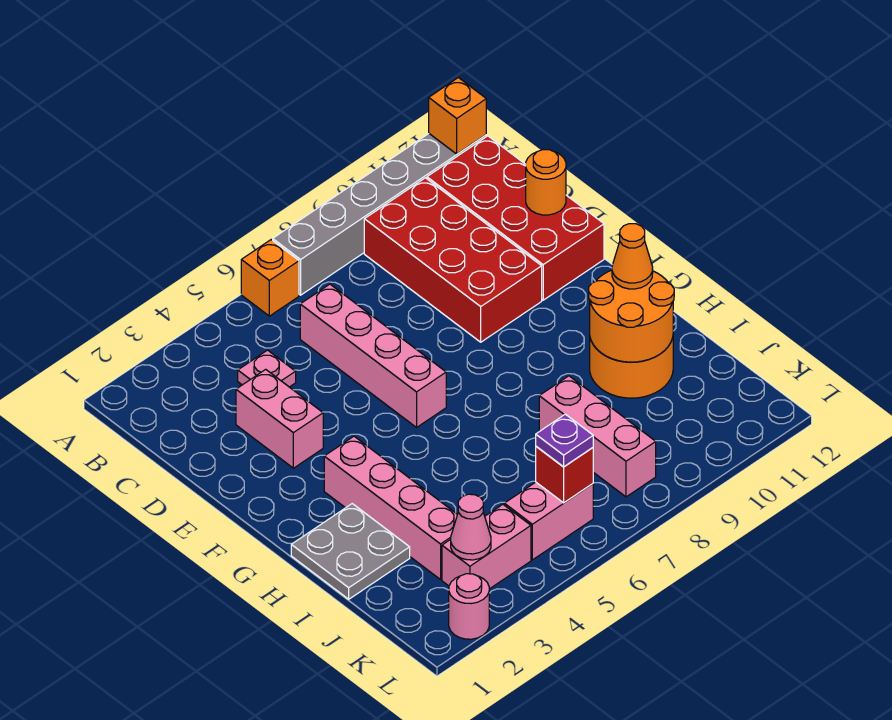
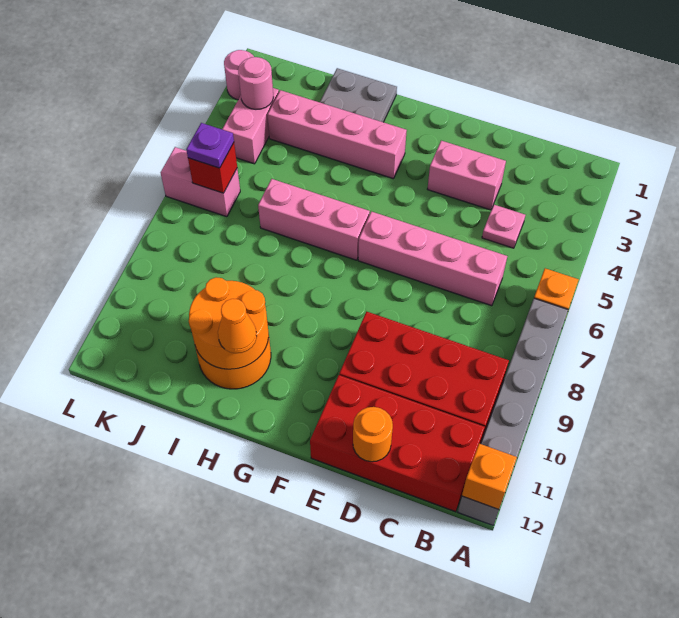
pink 1x3 brick [539,376,656,497] -> pink 1x3 brick moved to [258,179,370,260]
pink 1x1 cone [451,494,491,560] -> pink 1x1 round brick [238,57,273,109]
pink 1x2 brick [504,482,593,560] -> pink 1x2 brick turned to [161,147,240,217]

